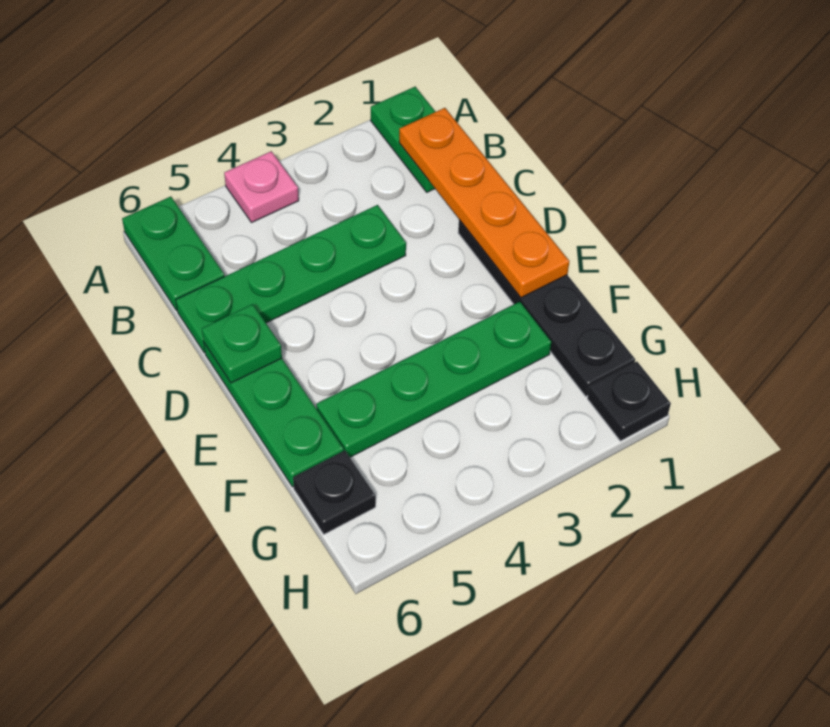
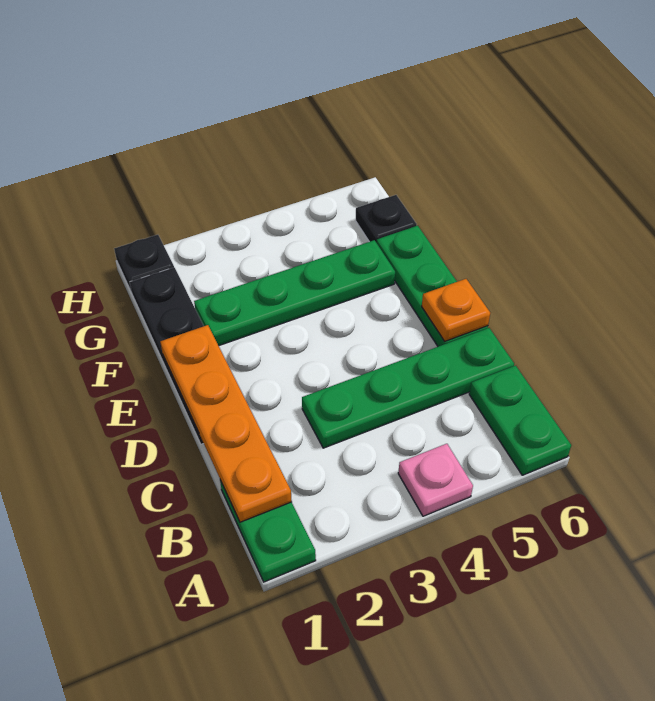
green 1x1 plate [202,304,282,383] -> orange 1x1 plate [422,279,490,341]

